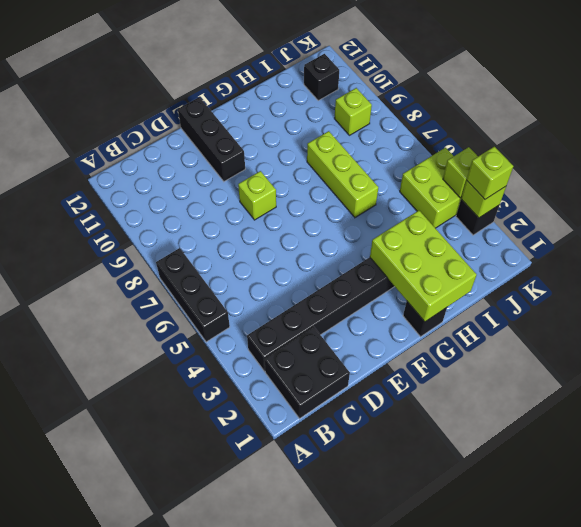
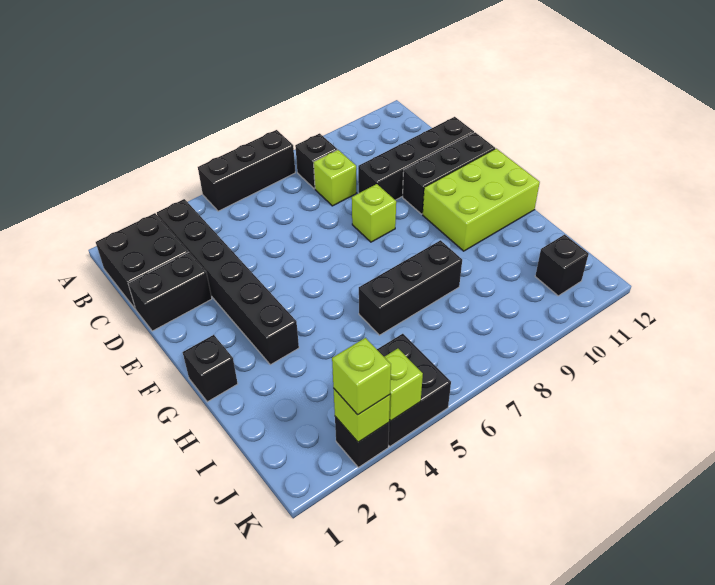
none -> black 1x1 brick [295,133,337,189]
none -> black 1x2 brick [128,252,212,331]
none -> black 1x4 brick [358,117,474,200]
lime 2x3 brick [370,211,477,322] -> lime 2x3 brick moved to [423,149,540,251]
lime 1x3 brick [307,131,378,218] -> black 1x3 brick [359,240,462,335]
lime 2x2 brick [400,148,461,228] -> black 2x2 brick [377,334,451,446]
lime 1x1 brick [334,88,372,135] -> lime 1x1 brick moved to [314,150,356,206]

